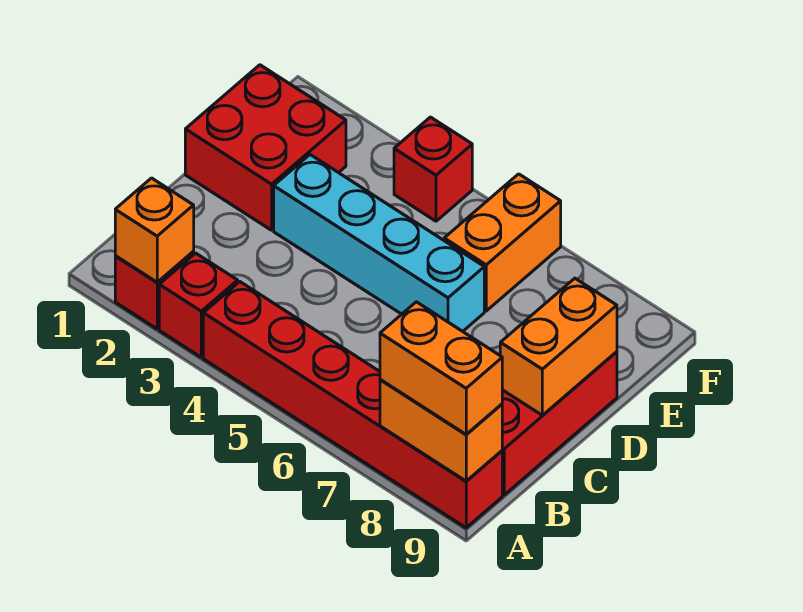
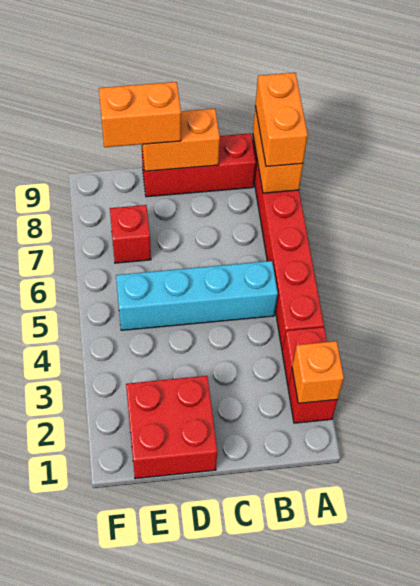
cyan 1x4 brick [274,155,484,331] -> cyan 1x4 brick turned to [116,261,278,330]
orange 1x2 brick [444,174,561,311] -> orange 1x2 brick moved to [99,82,181,147]
red 1x1 brick [394,117,472,221] -> red 1x1 brick moved to [110,205,151,263]

